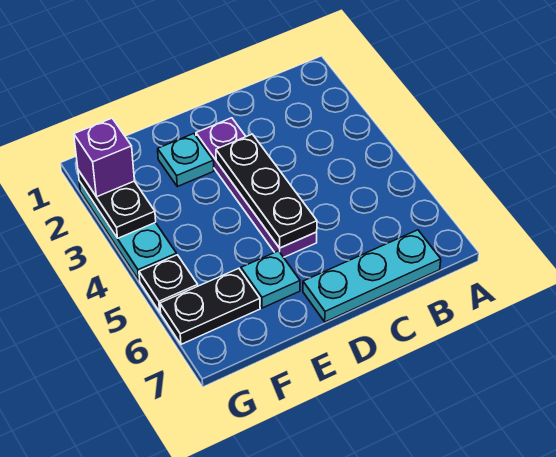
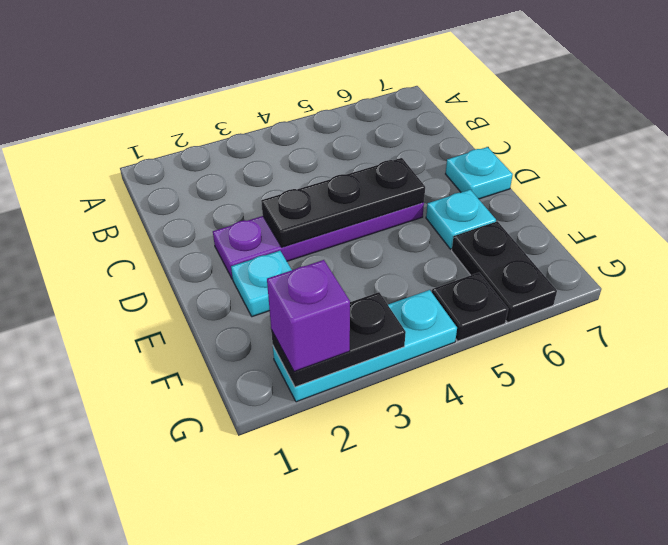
cyan 1x3 plate [303,230,441,322] -> cyan 1x1 plate [446,147,513,199]

